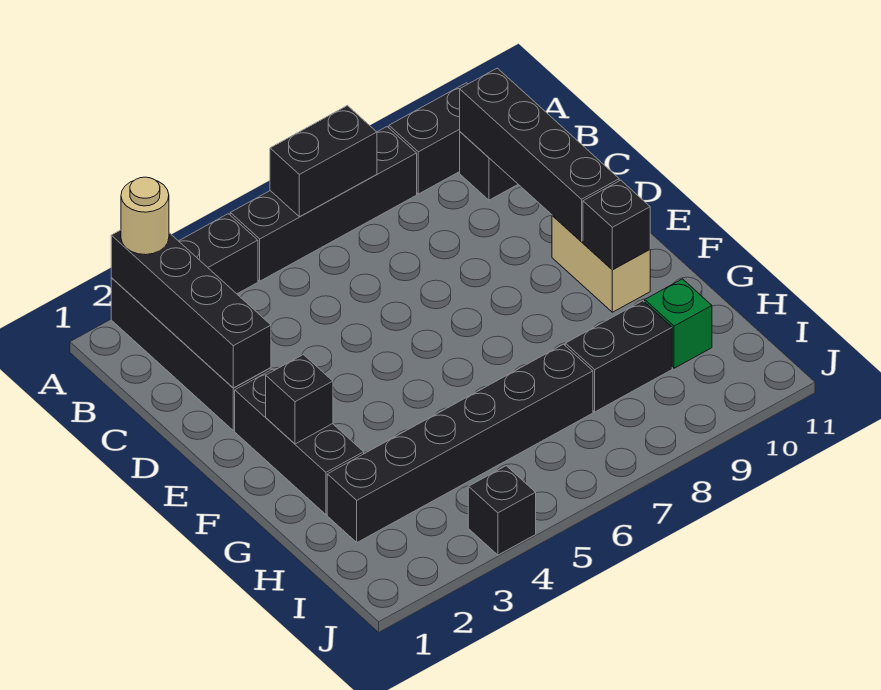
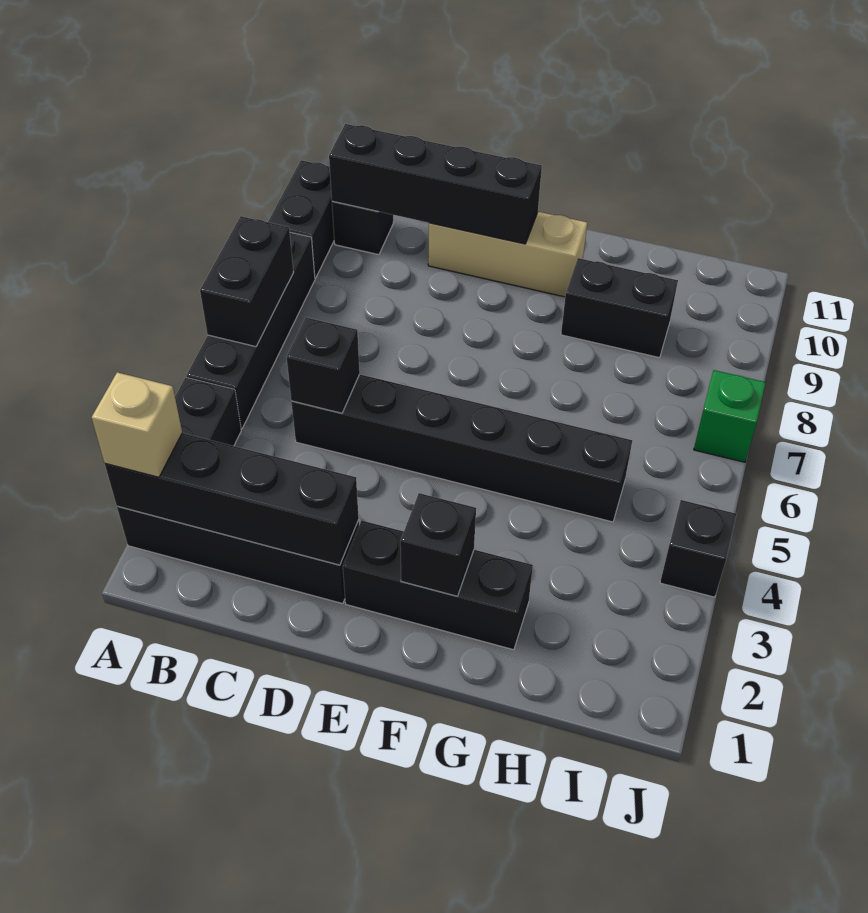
tan 1x1 round brick [121,177,169,255] -> tan 1x1 brick [92,372,182,477]
tan 1x2 brick [552,215,650,312] -> tan 1x3 brick [428,212,587,297]
black 1x1 brick [583,180,650,270] -> black 1x1 brick moved to [287,317,360,413]
black 1x6 brick [327,344,593,543] -> black 1x6 brick turned to [291,374,632,522]
black 1x2 brick [565,301,672,412] -> black 1x2 brick turned to [561,258,678,358]
green 1x1 brick [645,279,712,368] -> green 1x1 brick moved to [694,370,766,462]

